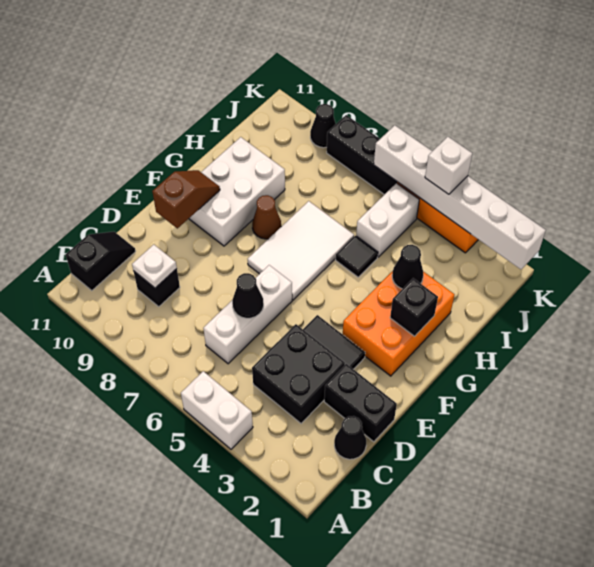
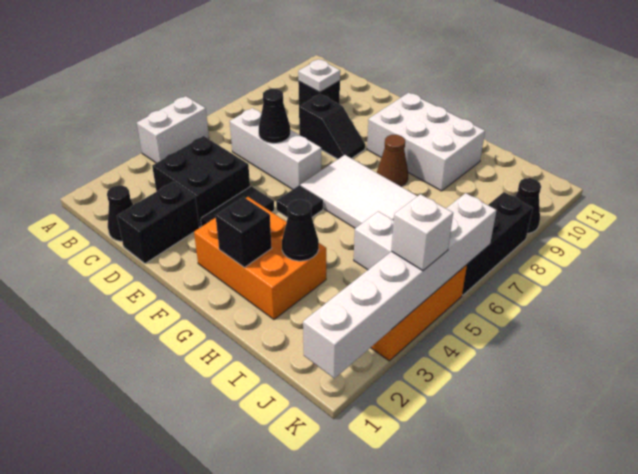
black 1x2 slope [65,232,136,291] -> black 1x2 slope moved to [299,94,365,159]
brown 1x2 slope [152,170,220,228] -> none
black 1x1 tile [336,236,378,277] -> black 1x1 tile moved to [276,185,323,218]

